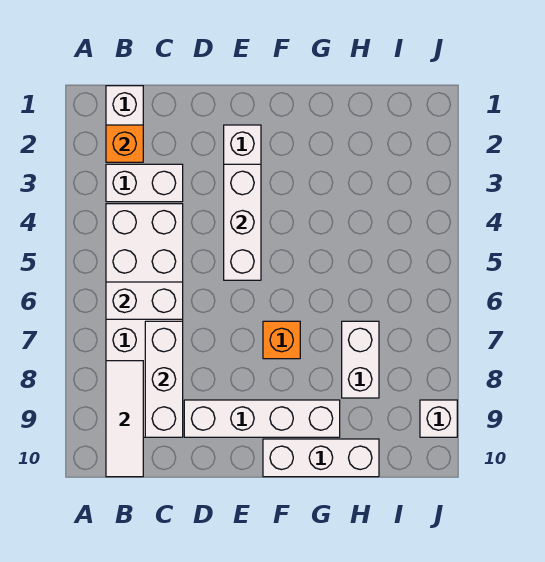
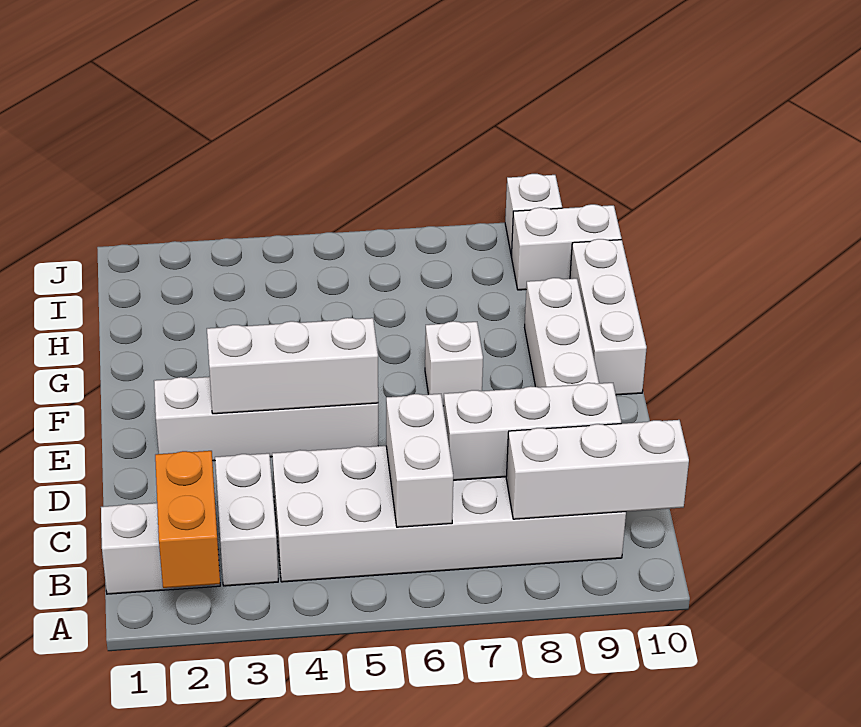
orange 1x1 brick [106,125,143,162] -> orange 1x2 brick [155,451,220,588]
white 1x3 tile [106,361,143,477] -> white 1x3 brick [506,420,689,519]
orange 1x1 brick [263,321,300,359] -> white 1x1 brick [425,321,483,406]
white 1x2 brick [342,321,379,398] -> white 1x2 brick moved to [511,204,622,290]

